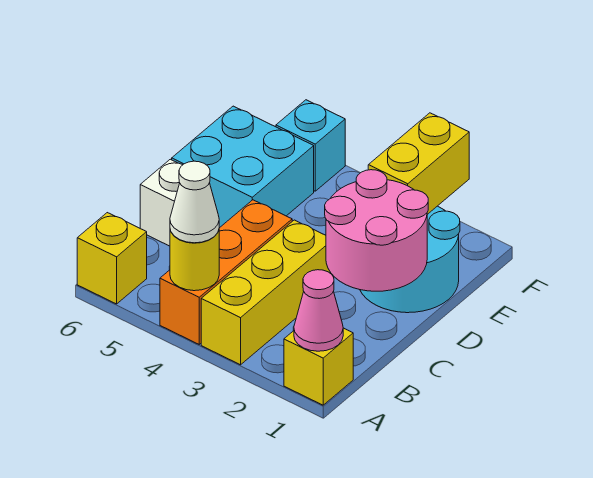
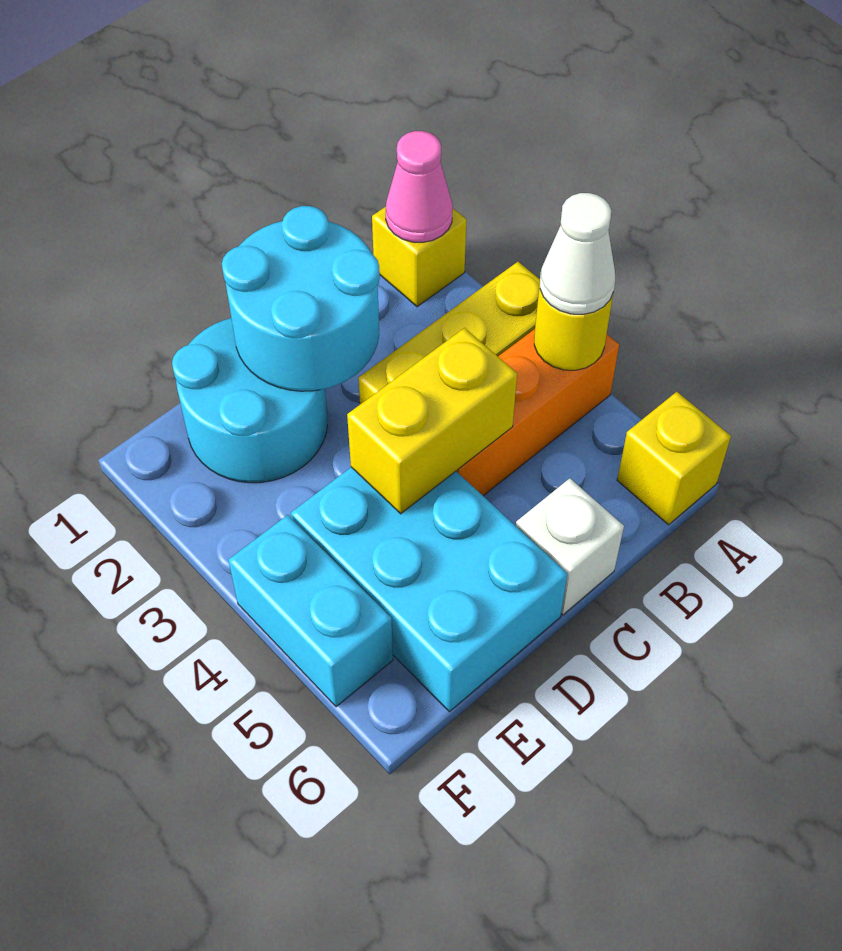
pink 2x2 round brick [325,170,428,291] -> cyan 2x2 round brick [222,206,380,391]
cyan 2x2 brick [172,106,314,228] -> cyan 2x3 brick [291,467,567,712]
yellow 1x2 brick [368,113,469,214] -> yellow 1x2 brick moved to [347,328,517,514]
cyan 1x1 brick [276,100,345,191] -> cyan 1x2 brick [228,515,393,707]

